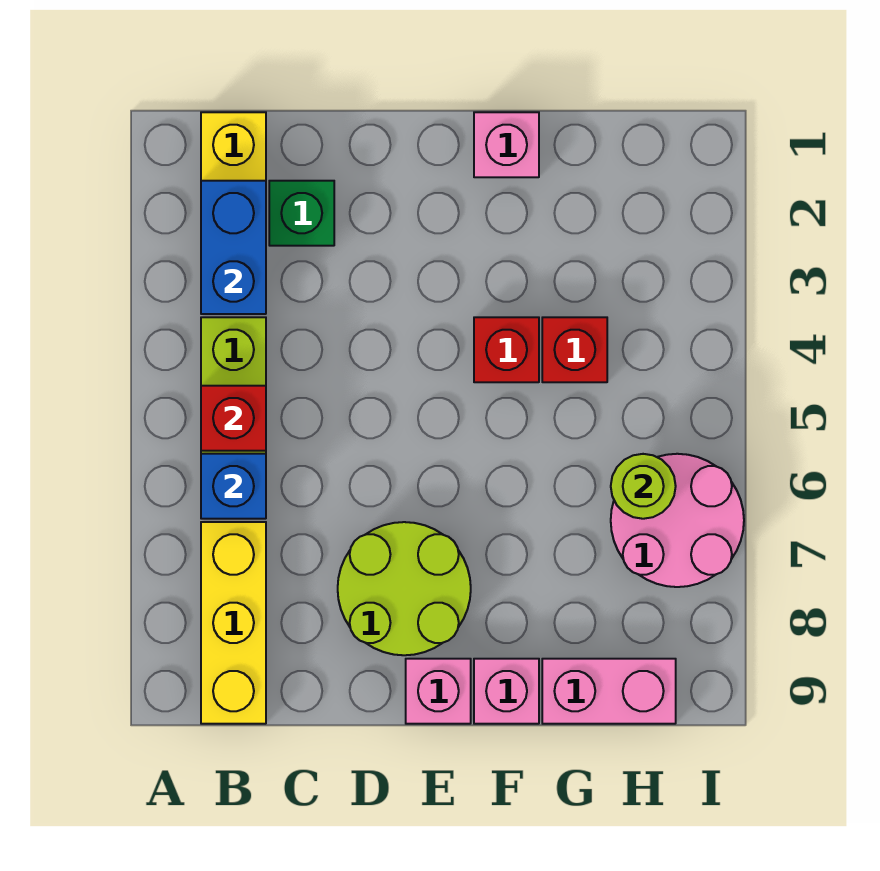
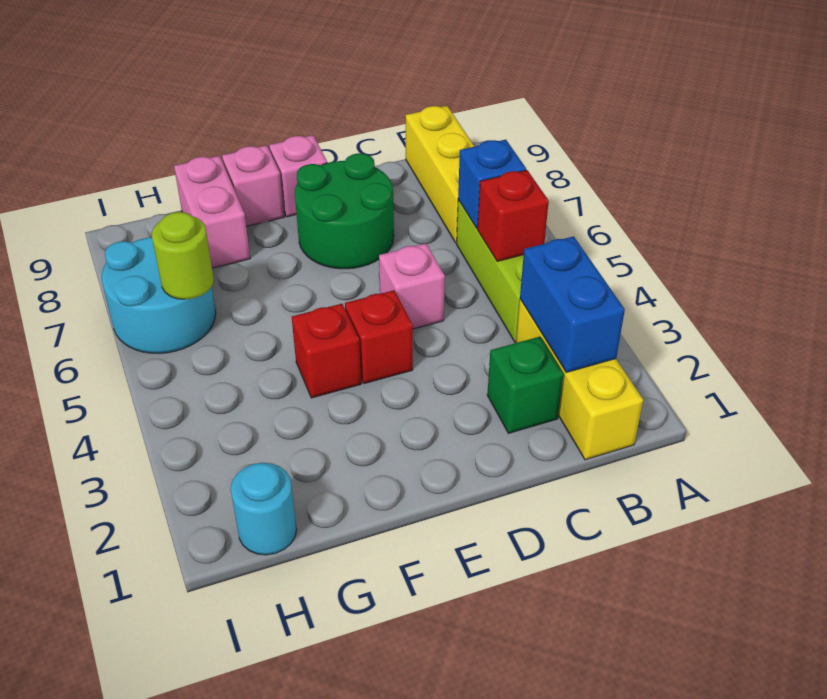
lime 2x2 round brick [338,522,471,655] -> green 2x2 round brick [295,153,394,269]
pink 1x1 brick [474,112,539,177] -> pink 1x1 brick moved to [379,243,445,329]
red 1x1 brick [542,317,607,382] -> red 1x1 brick moved to [345,290,413,384]
pink 1x2 brick [542,659,676,724] -> pink 1x2 brick turned to [174,156,250,268]
none -> cyan 1x1 round brick [231,463,297,555]
pink 2x2 round brick [611,454,744,587] -> cyan 2x2 round brick [102,237,216,354]

